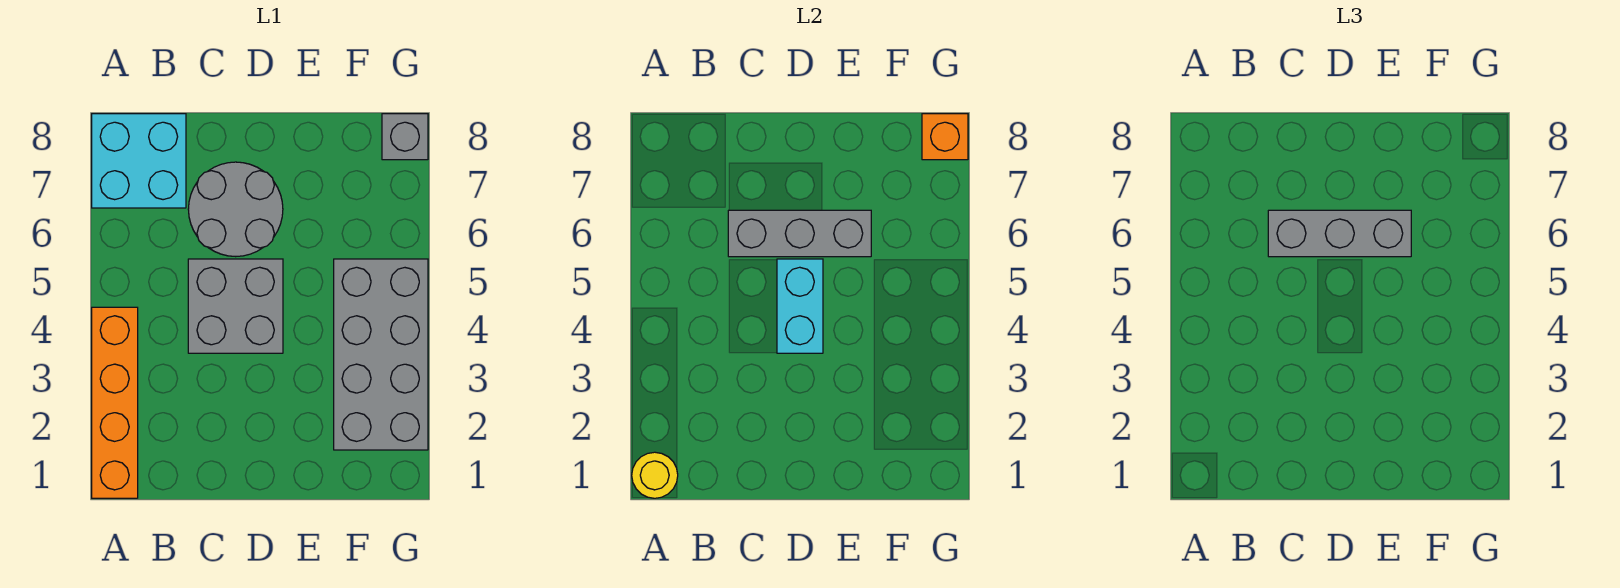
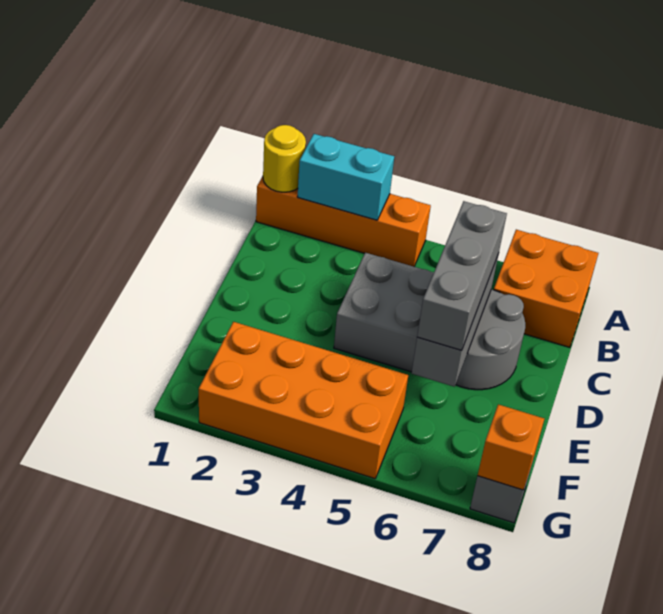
cyan 2x2 brick [92,114,186,208] -> orange 2x2 brick [494,230,598,347]
cyan 1x2 brick [777,259,823,353] -> cyan 1x2 brick moved to [297,134,394,220]
grey 2x4 brick [334,259,428,450] -> orange 2x4 brick [199,322,408,479]

